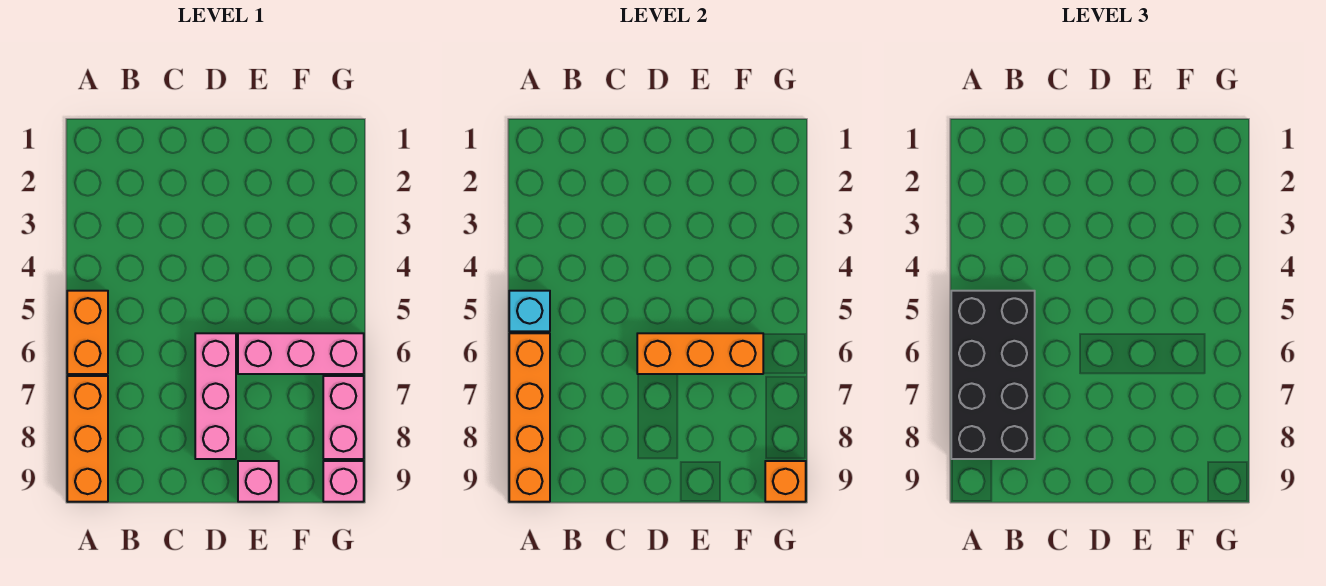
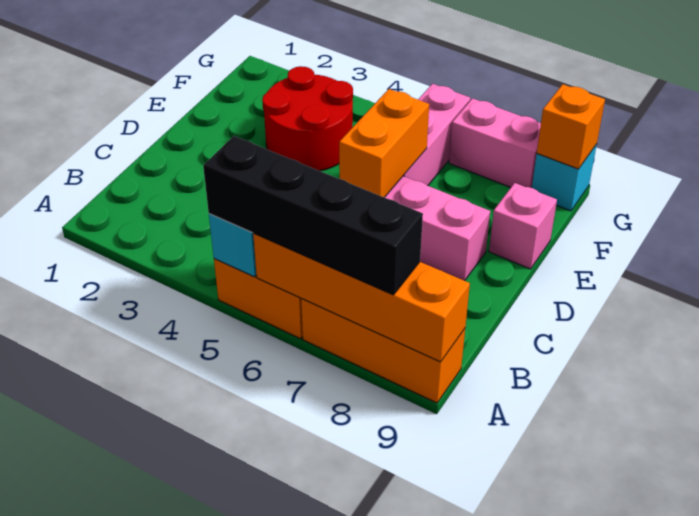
black 2x4 brick [951,291,1035,459] -> black 1x4 brick [203,136,423,295]
orange 1x3 brick [637,333,763,374] -> orange 1x2 brick [339,89,429,197]
none -> red 2x2 round brick [262,66,353,171]
pink 1x1 brick [323,461,364,502] -> cyan 1x1 brick [532,144,597,211]

